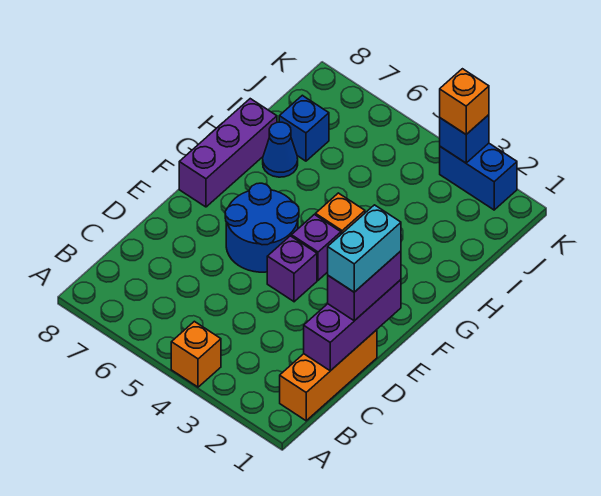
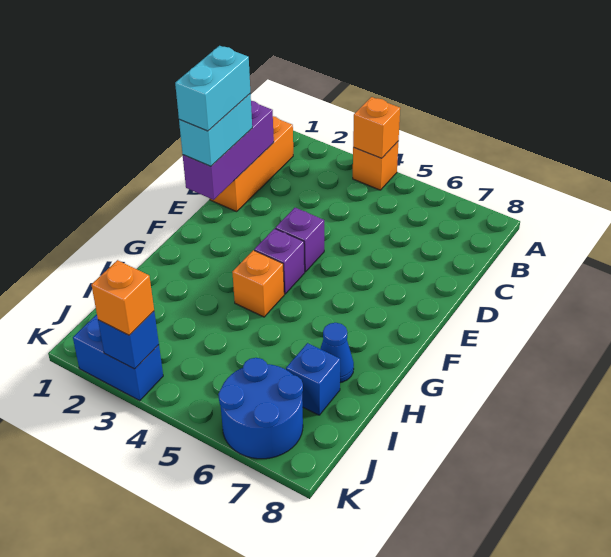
none -> orange 1x1 brick [353,97,400,158]
purple 1x2 brick [328,251,401,321] -> cyan 1x2 brick [179,94,252,166]
blue 2x2 round brick [225,183,299,272] -> blue 2x2 round brick moved to [218,358,303,459]
purple 1x3 brick [179,99,277,207] -> none

